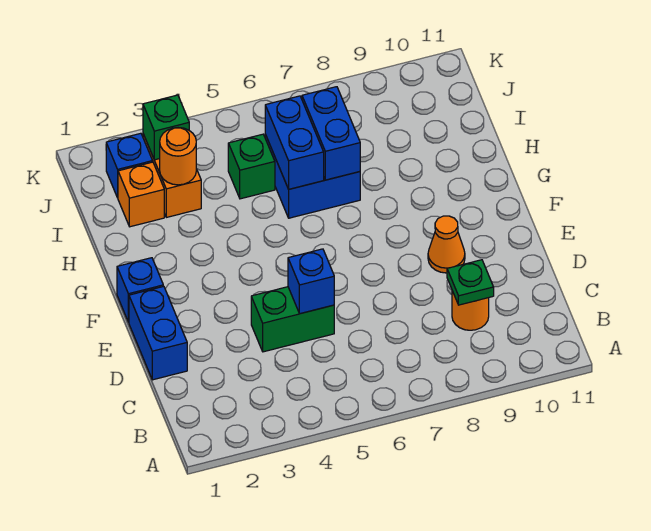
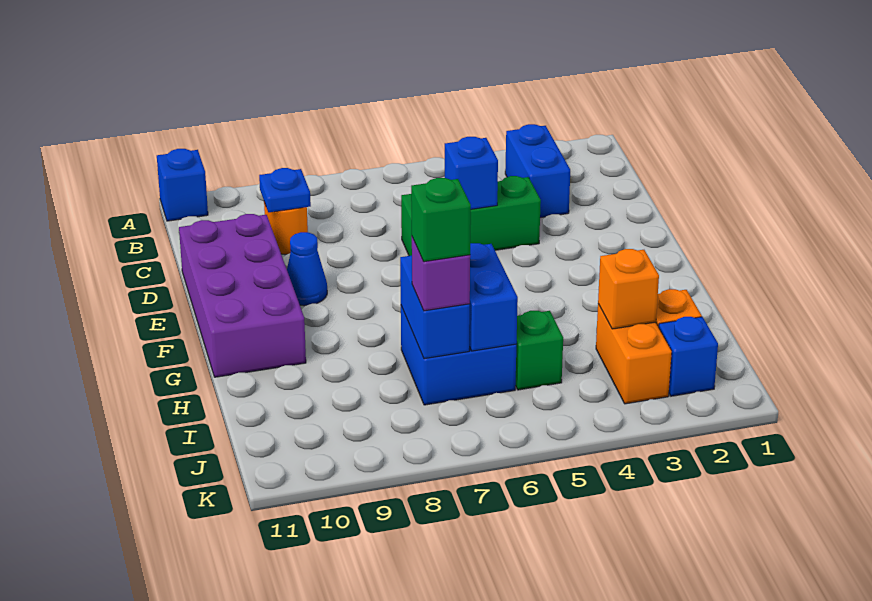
green 1x1 plate [447,260,494,305] -> blue 1x1 plate [259,168,311,212]
blue 1x2 brick [129,286,187,380] -> blue 1x2 brick moved to [505,124,570,218]
green 1x2 brick [251,287,334,352] -> green 1x3 brick [401,176,541,256]
none -> purple 2x4 brick [179,214,306,377]
orange 1x1 cone [428,216,465,273] -> blue 1x1 cone [287,232,327,306]
blue 1x1 brick [117,258,163,322] -> blue 1x1 brick moved to [157,149,208,221]
orange 1x1 round brick [160,128,196,185] -> orange 1x1 brick [598,249,659,329]
none -> purple 1x1 brick [412,237,470,311]
green 1x1 brick [143,95,189,160] -> green 1x1 brick moved to [411,178,471,262]

